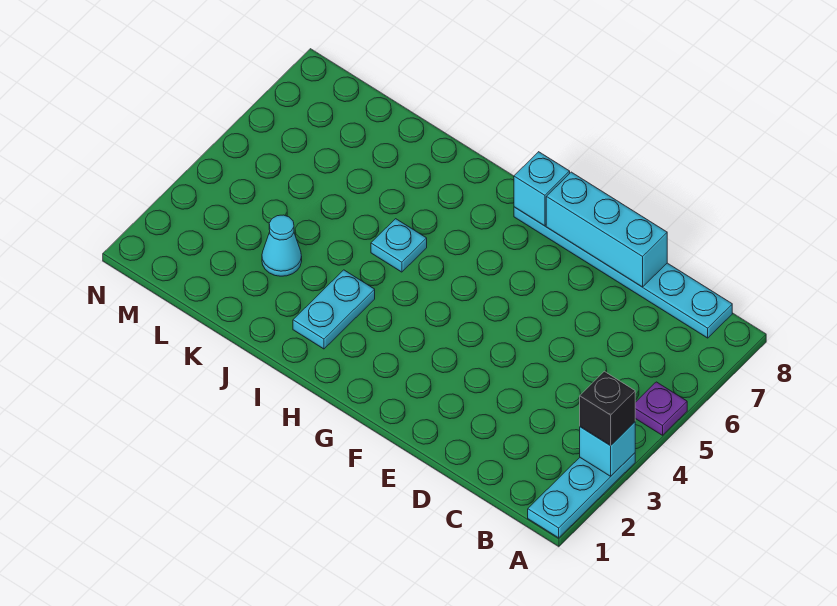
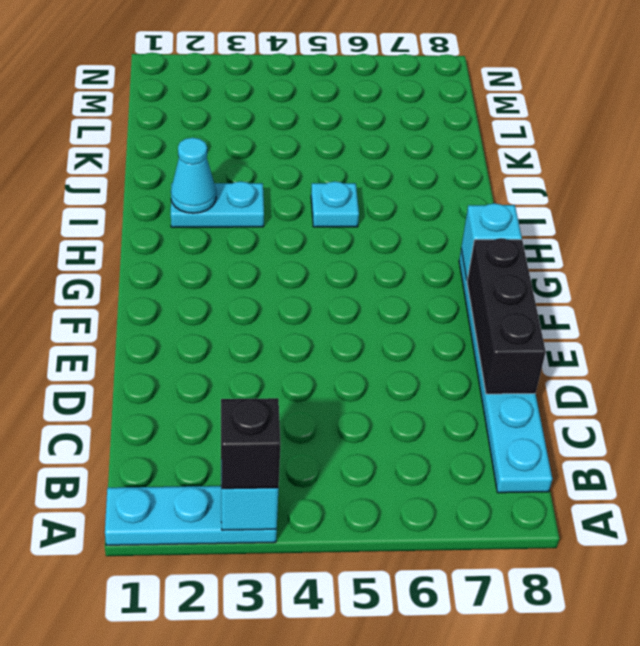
purple 1x1 plate [635,382,687,435] -> none
cyan 1x3 brick [546,172,667,287] -> black 1x3 brick [467,238,546,394]
cyan 1x1 cone [262,215,302,276] -> cyan 1x1 cone moved to [171,138,216,213]

